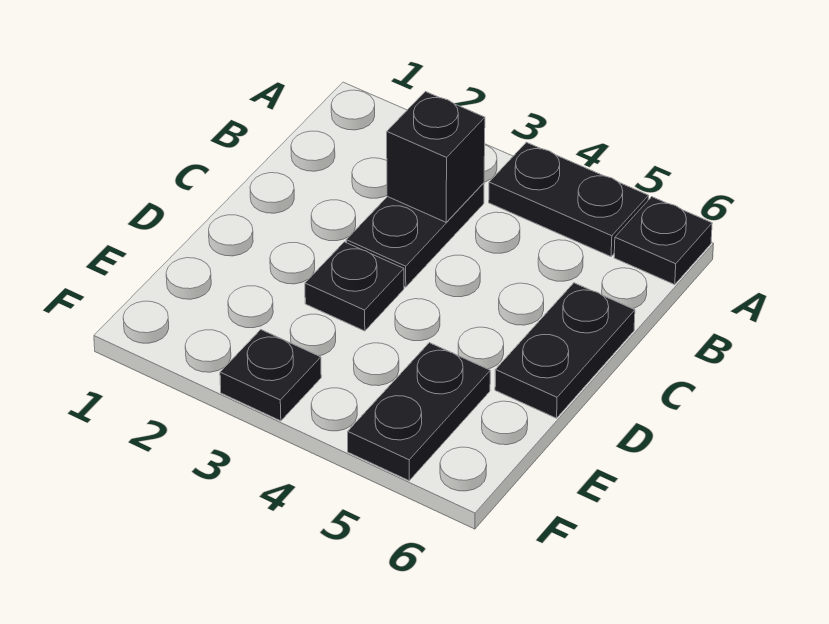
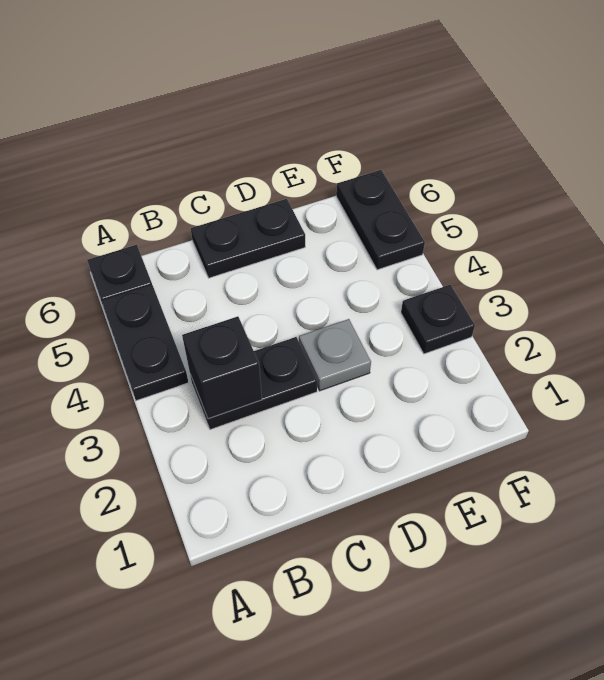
black 1x1 plate [305,242,404,331] -> grey 1x1 plate [299,319,371,391]
black 1x2 plate [348,343,490,481] -> black 1x2 plate turned to [336,170,425,270]

